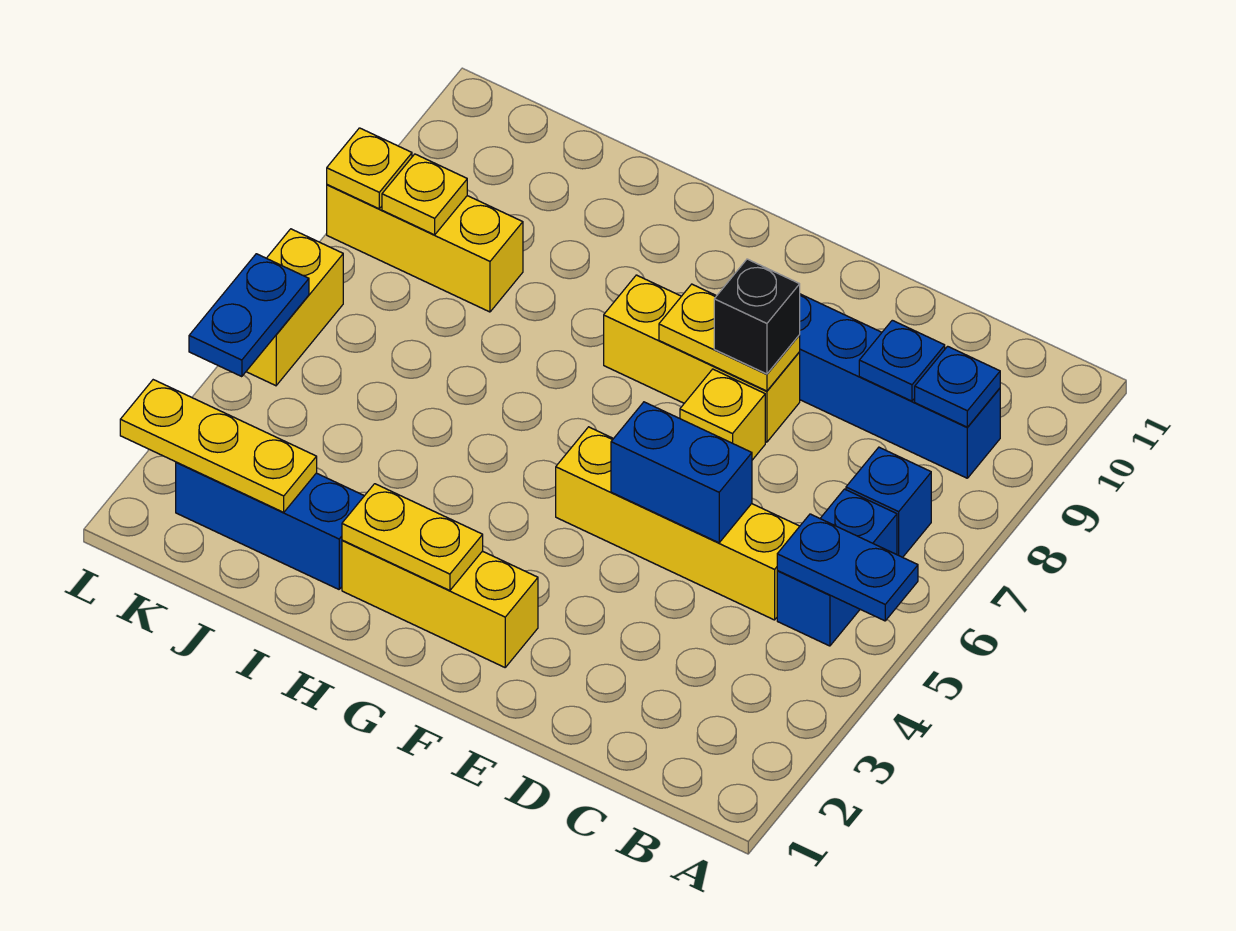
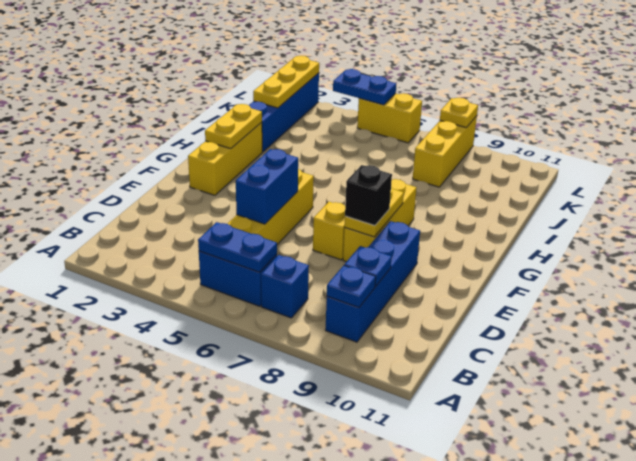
blue 1x2 plate [777,514,918,621] -> blue 1x2 plate turned to [198,222,277,272]
blue 1x3 brick [176,462,364,589] -> blue 1x4 brick [249,73,319,152]
yellow 1x1 plate [382,154,467,235] -> none

